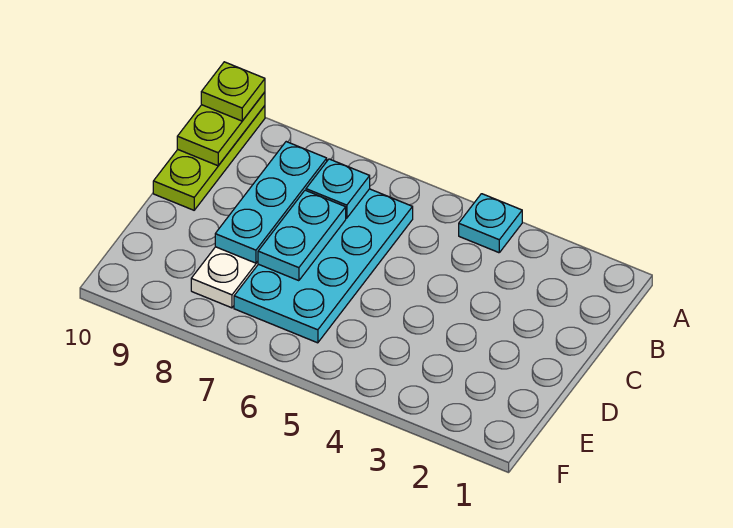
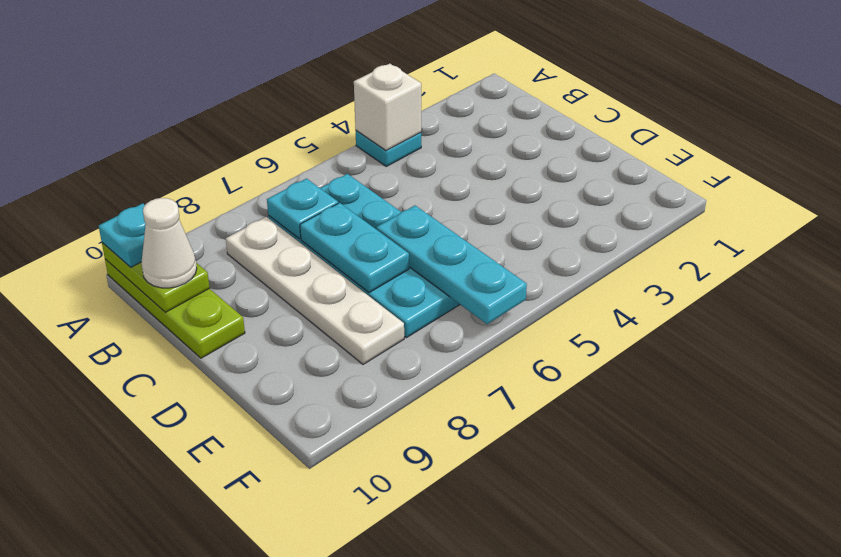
none -> white 1x1 brick [354,64,421,151]
lime 1x1 plate [201,62,265,121] -> cyan 1x1 plate [99,203,146,267]
cyan 1x3 plate [215,142,327,263] -> cyan 1x3 plate moved to [376,206,527,324]
none -> white 1x1 cone [141,198,197,288]

